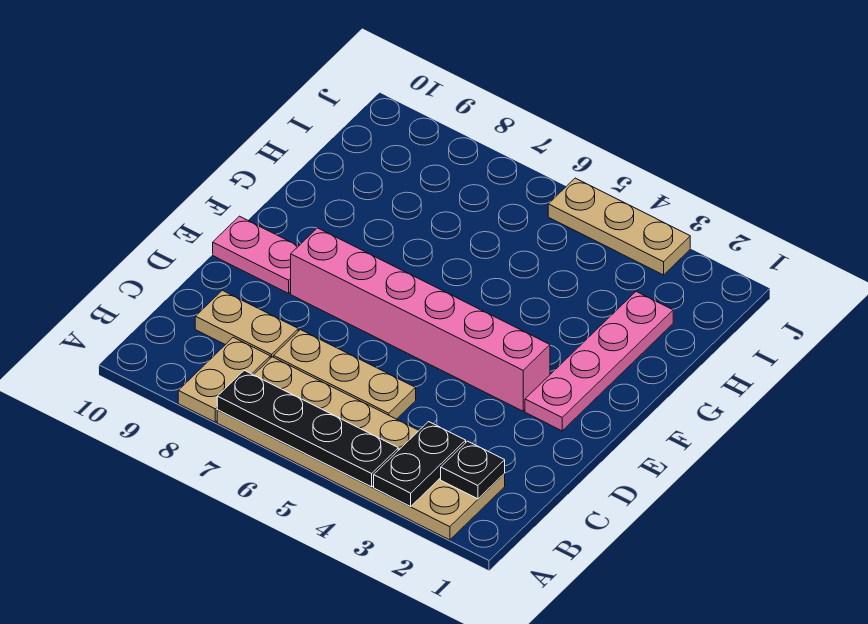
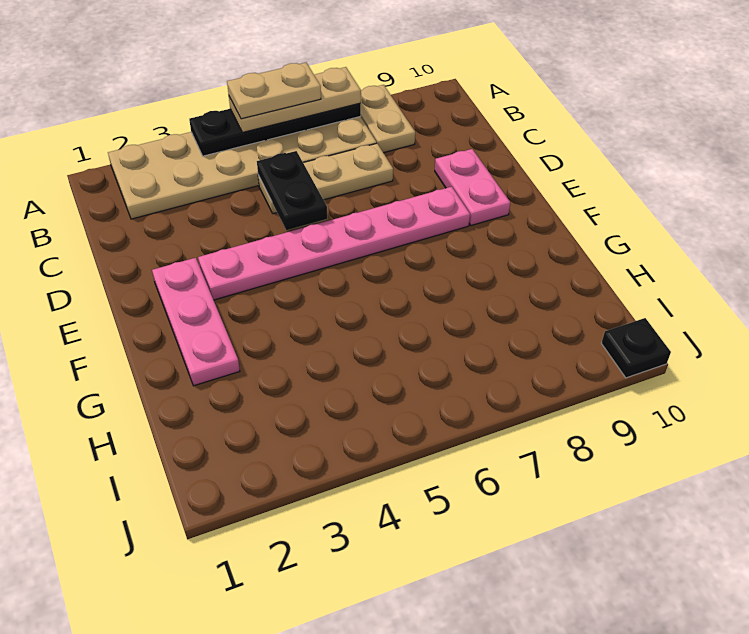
black 1x2 plate [374,422,466,507] -> black 1x2 plate moved to [257,151,327,230]
black 1x1 plate [441,441,505,499] -> black 1x1 plate moved to [601,318,671,378]
tan 1x2 plate [195,290,298,358] -> tan 1x2 plate moved to [227,63,321,119]
pink 1x4 plate [525,292,673,431] -> pink 1x3 plate [152,258,240,386]
pink 1x6 brick [291,228,550,411] -> pink 1x6 plate [198,187,470,300]
pink 1x2 plate [213,216,298,293] -> pink 1x2 plate turned to [435,149,510,225]
tan 1x3 plate [548,178,690,275] -> tan 1x3 plate moved to [229,67,361,132]

